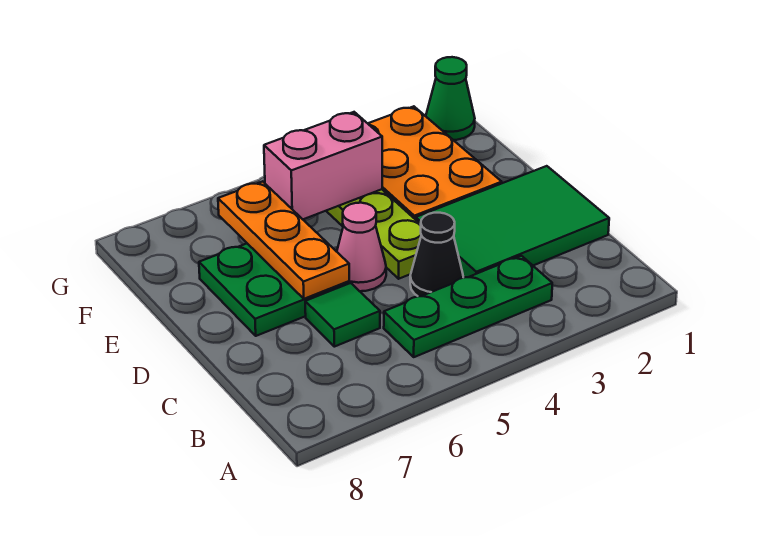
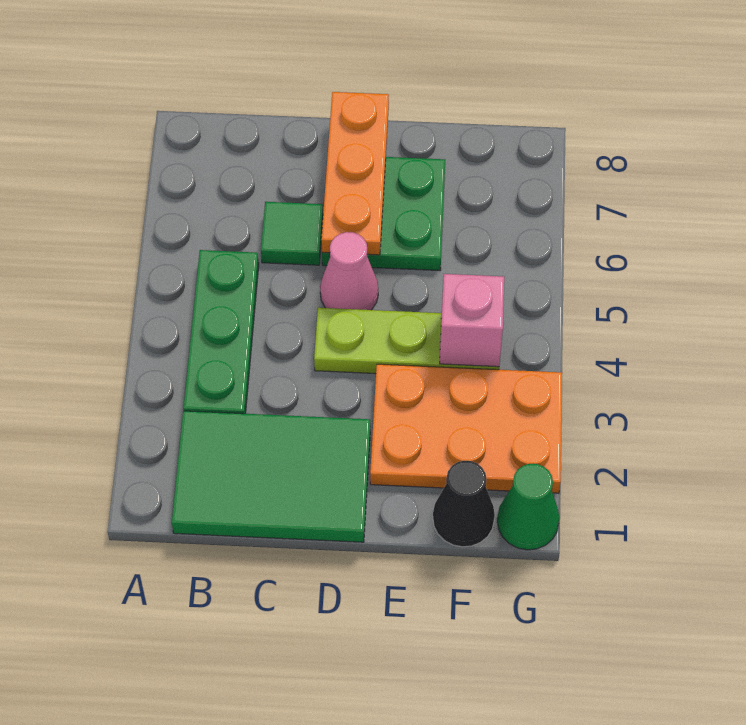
green 2x3 tile [416,166,609,278] -> green 2x3 tile turned to [172,411,370,542]
black 1x1 cone [410,213,463,296] -> black 1x1 cone moved to [433,461,495,547]
orange 1x3 plate [218,181,349,299] -> orange 1x3 plate turned to [321,92,389,255]
pink 1x2 brick [264,112,382,219] -> pink 1x1 brick [440,274,504,367]

